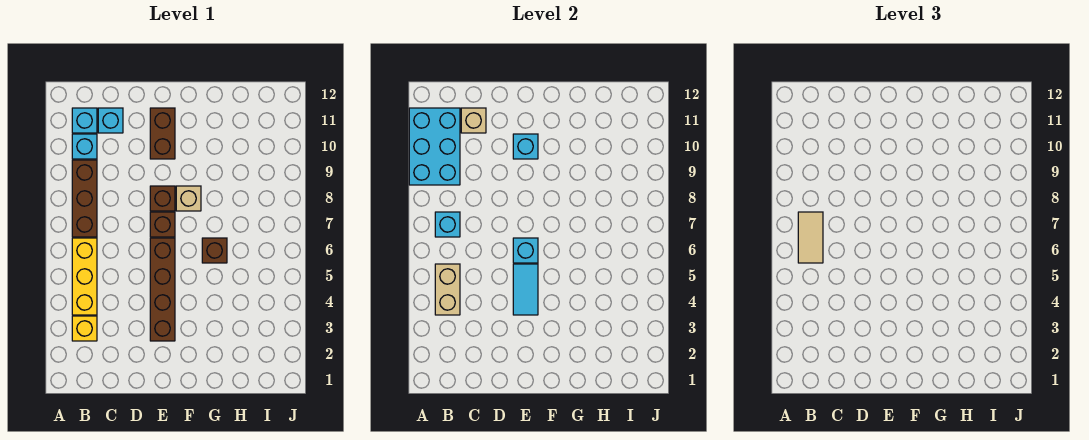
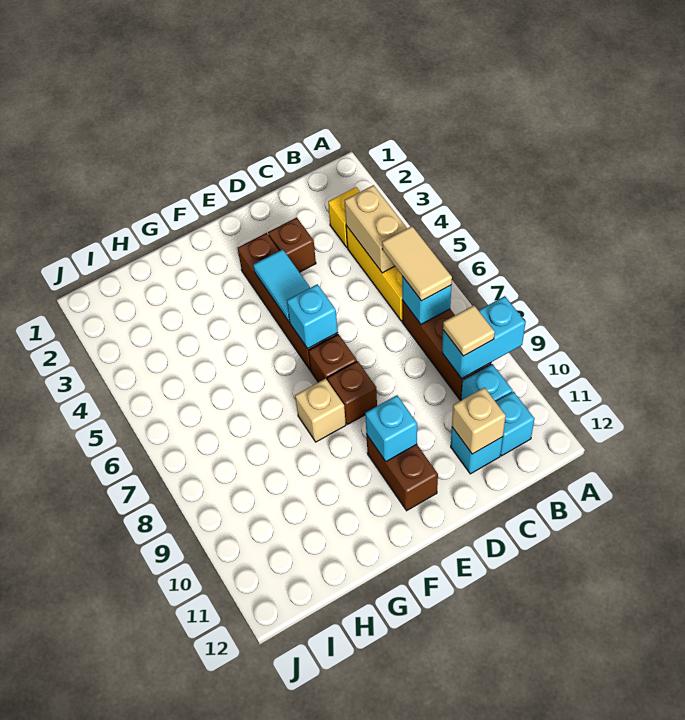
cyan 2x3 brick [409,108,460,185] -> cyan 1x2 brick [442,296,526,379]
none -> tan 1x1 tile [443,305,495,356]
brown 1x1 brick [202,238,227,263] -> brown 1x1 brick moved to [268,218,316,272]

